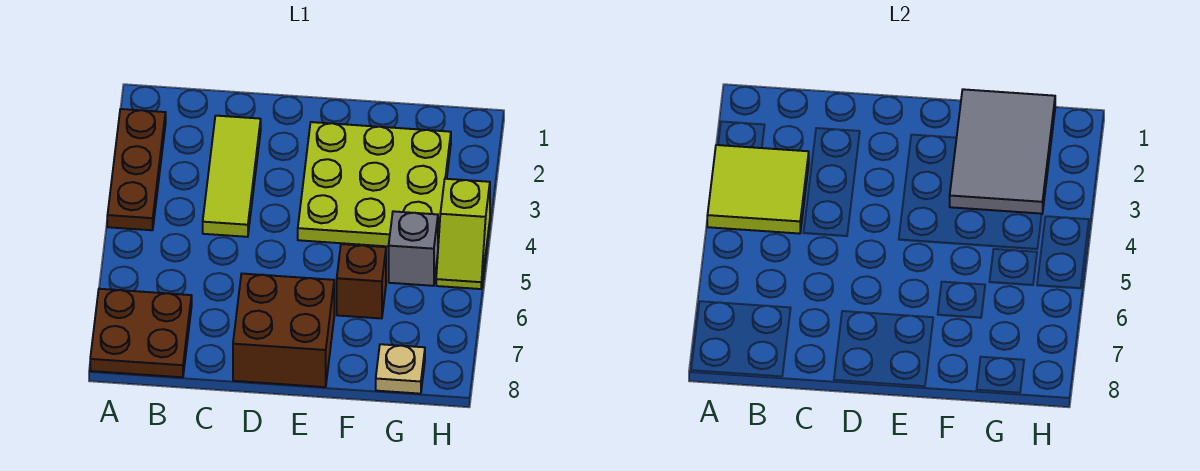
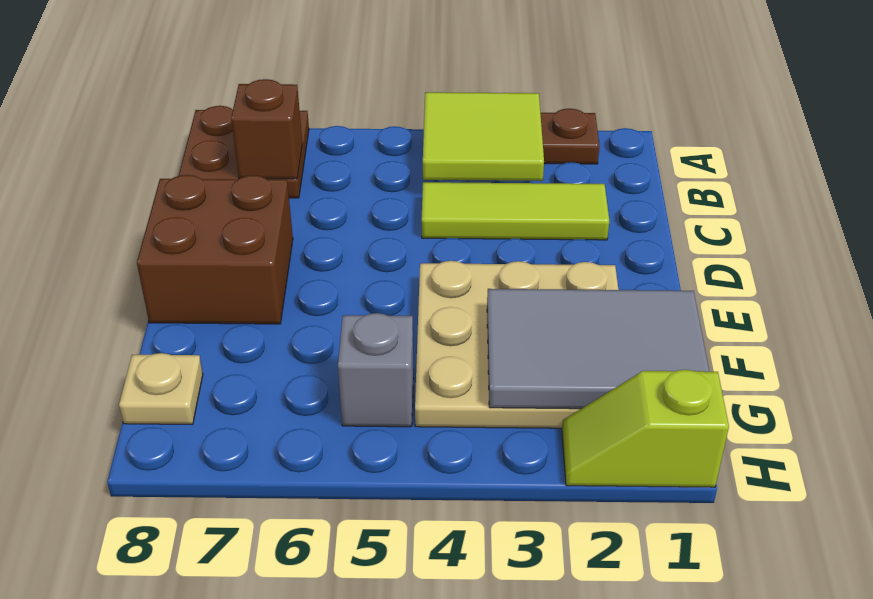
lime 3x3 plate [298,122,451,247] -> tan 3x3 plate [415,261,619,428]
brown 1x1 brick [337,244,386,319] -> brown 1x1 brick moved to [231,79,302,179]
lime 1x2 slope [436,179,490,289] -> lime 1x2 slope moved to [562,370,729,487]

